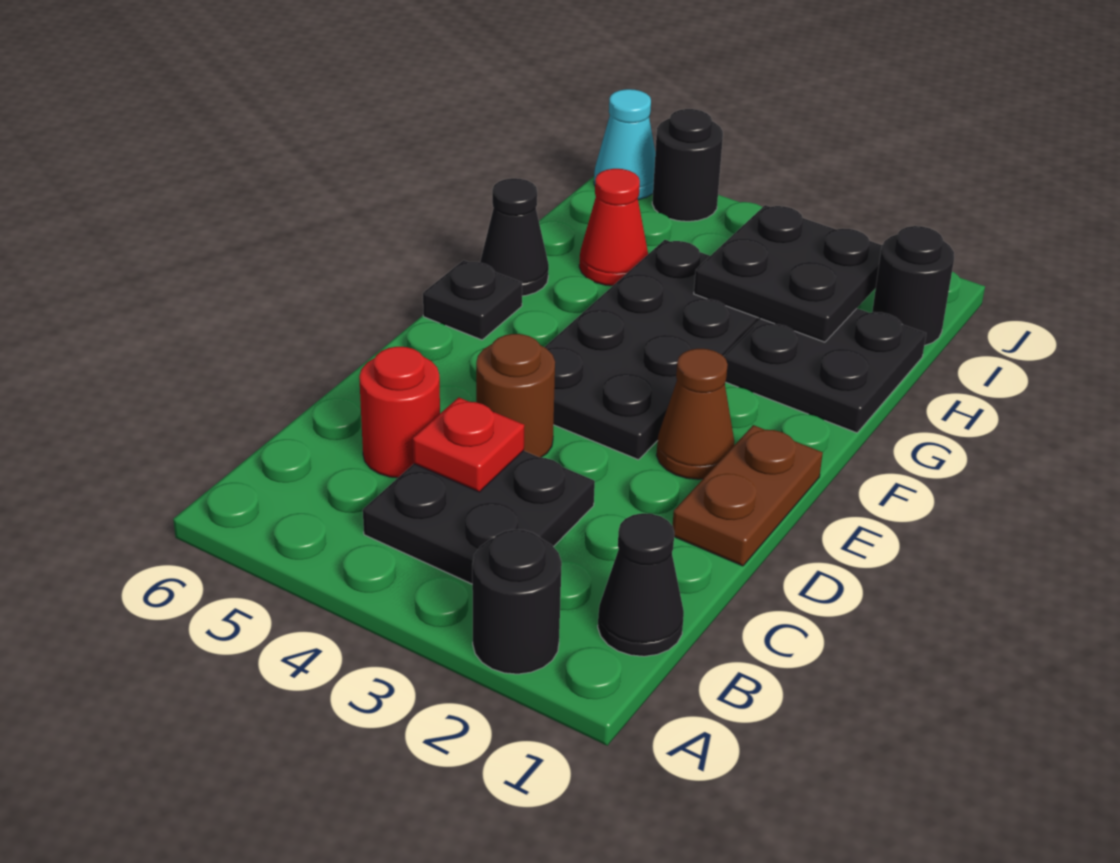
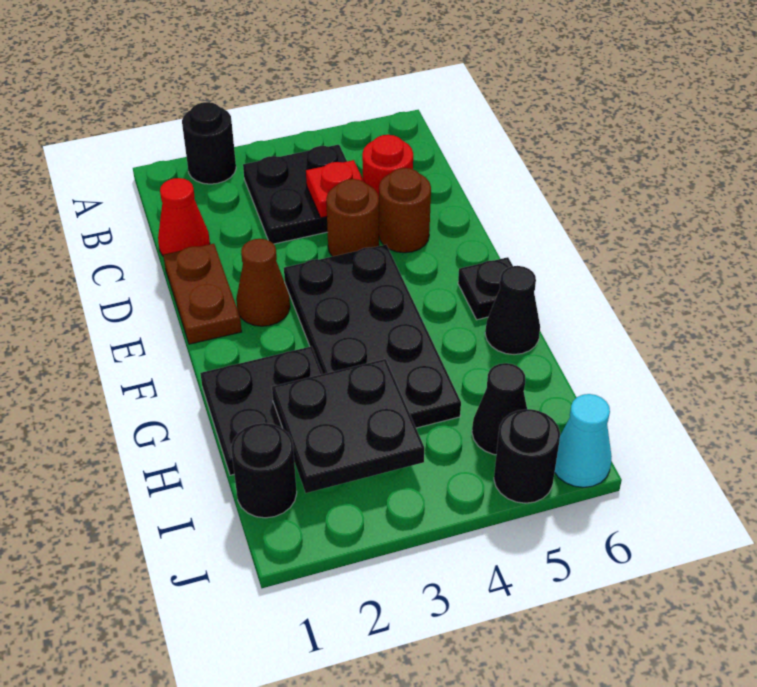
black 1x1 cone [598,513,684,656] -> black 1x1 cone moved to [472,363,527,455]
none -> brown 1x1 round brick [379,168,431,253]
red 1x1 cone [579,169,648,286] -> red 1x1 cone moved to [158,178,210,256]

